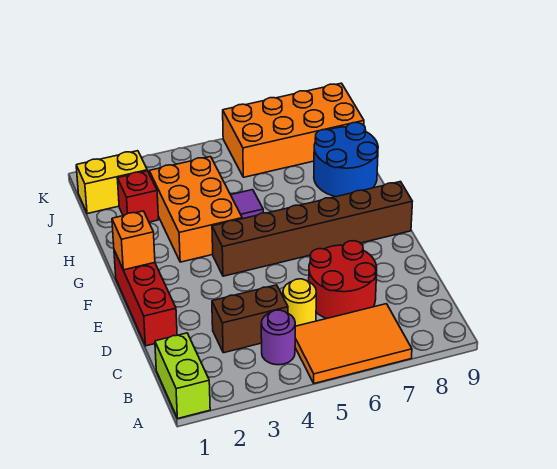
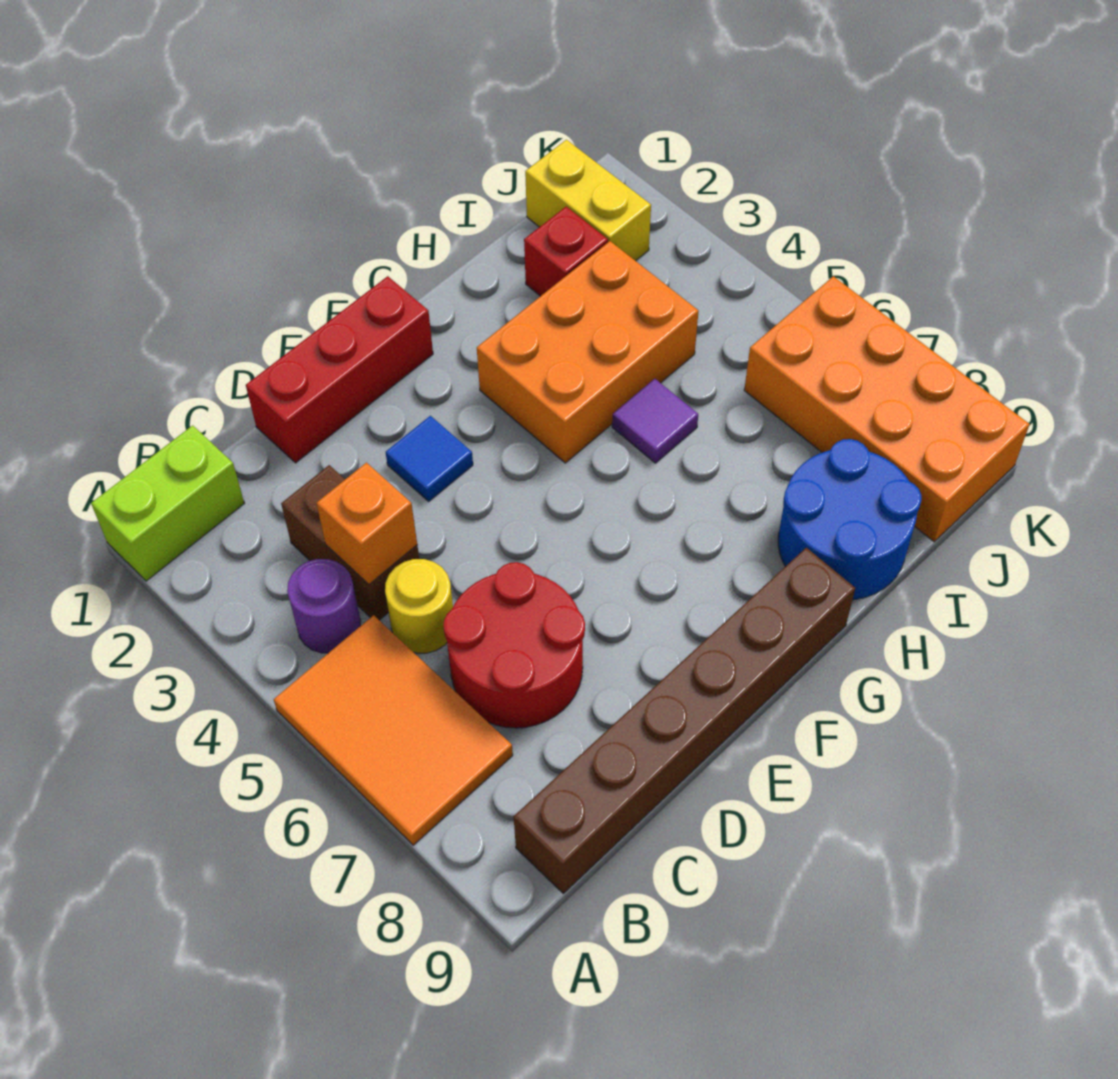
none -> blue 1x1 tile [386,416,473,501]
orange 1x1 brick [112,211,155,270] -> orange 1x1 brick moved to [317,463,417,584]
brown 1x6 brick [212,182,412,276] -> brown 1x6 brick turned to [514,548,855,893]

